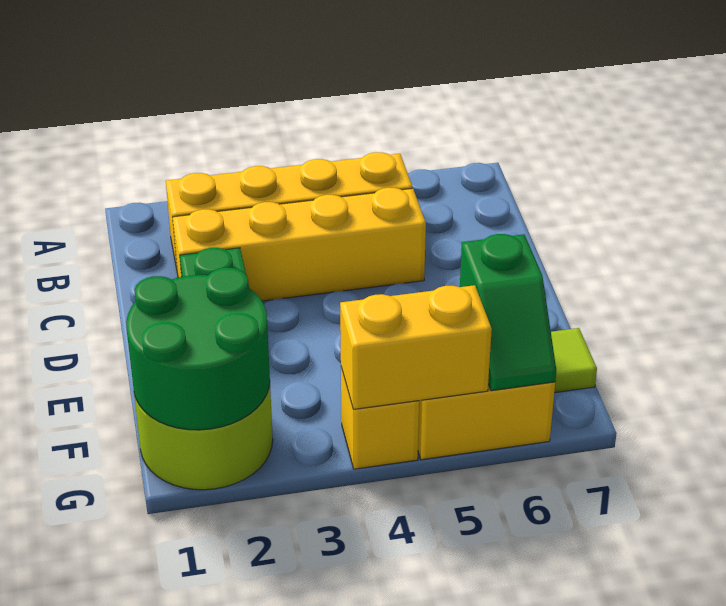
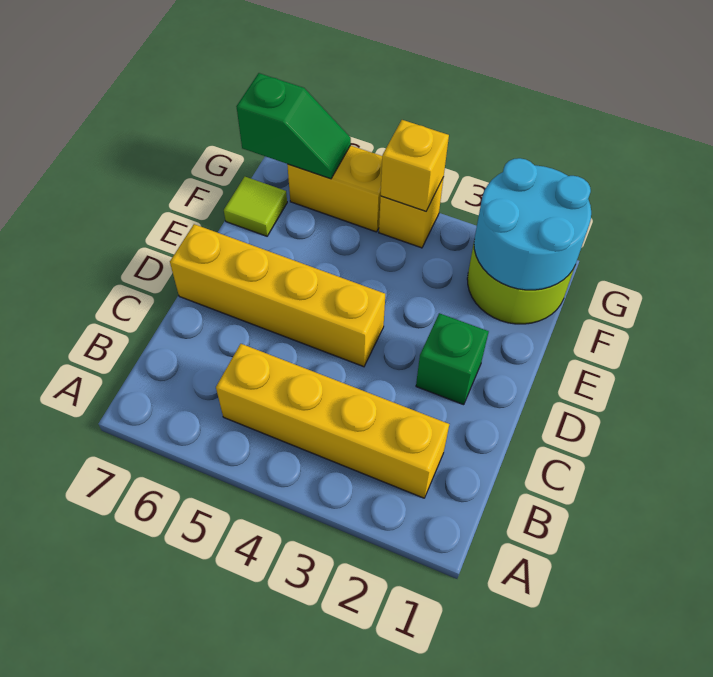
yellow 1x4 brick [172,188,426,301] -> yellow 1x4 brick moved to [170,224,385,367]
green 2x2 round brick [126,268,270,430] -> cyan 2x2 round brick [474,158,591,290]
green 1x2 slope [460,234,556,391] -> green 1x2 slope turned to [236,73,351,179]
yellow 1x2 brick [340,285,492,409] -> yellow 1x1 brick [381,120,449,211]

